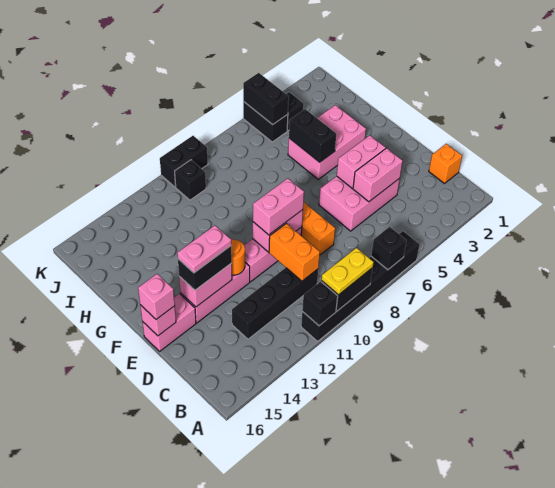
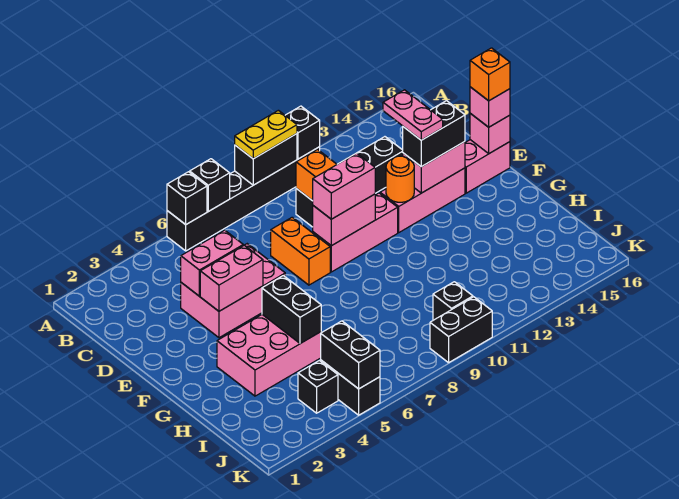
none -> black 1x1 brick [167,172,207,225]
orange 1x1 brick [429,144,462,184] -> orange 1x1 brick moved to [470,48,510,101]
pink 1x2 plate [177,225,231,273] -> pink 1x2 plate turned to [383,90,443,140]

